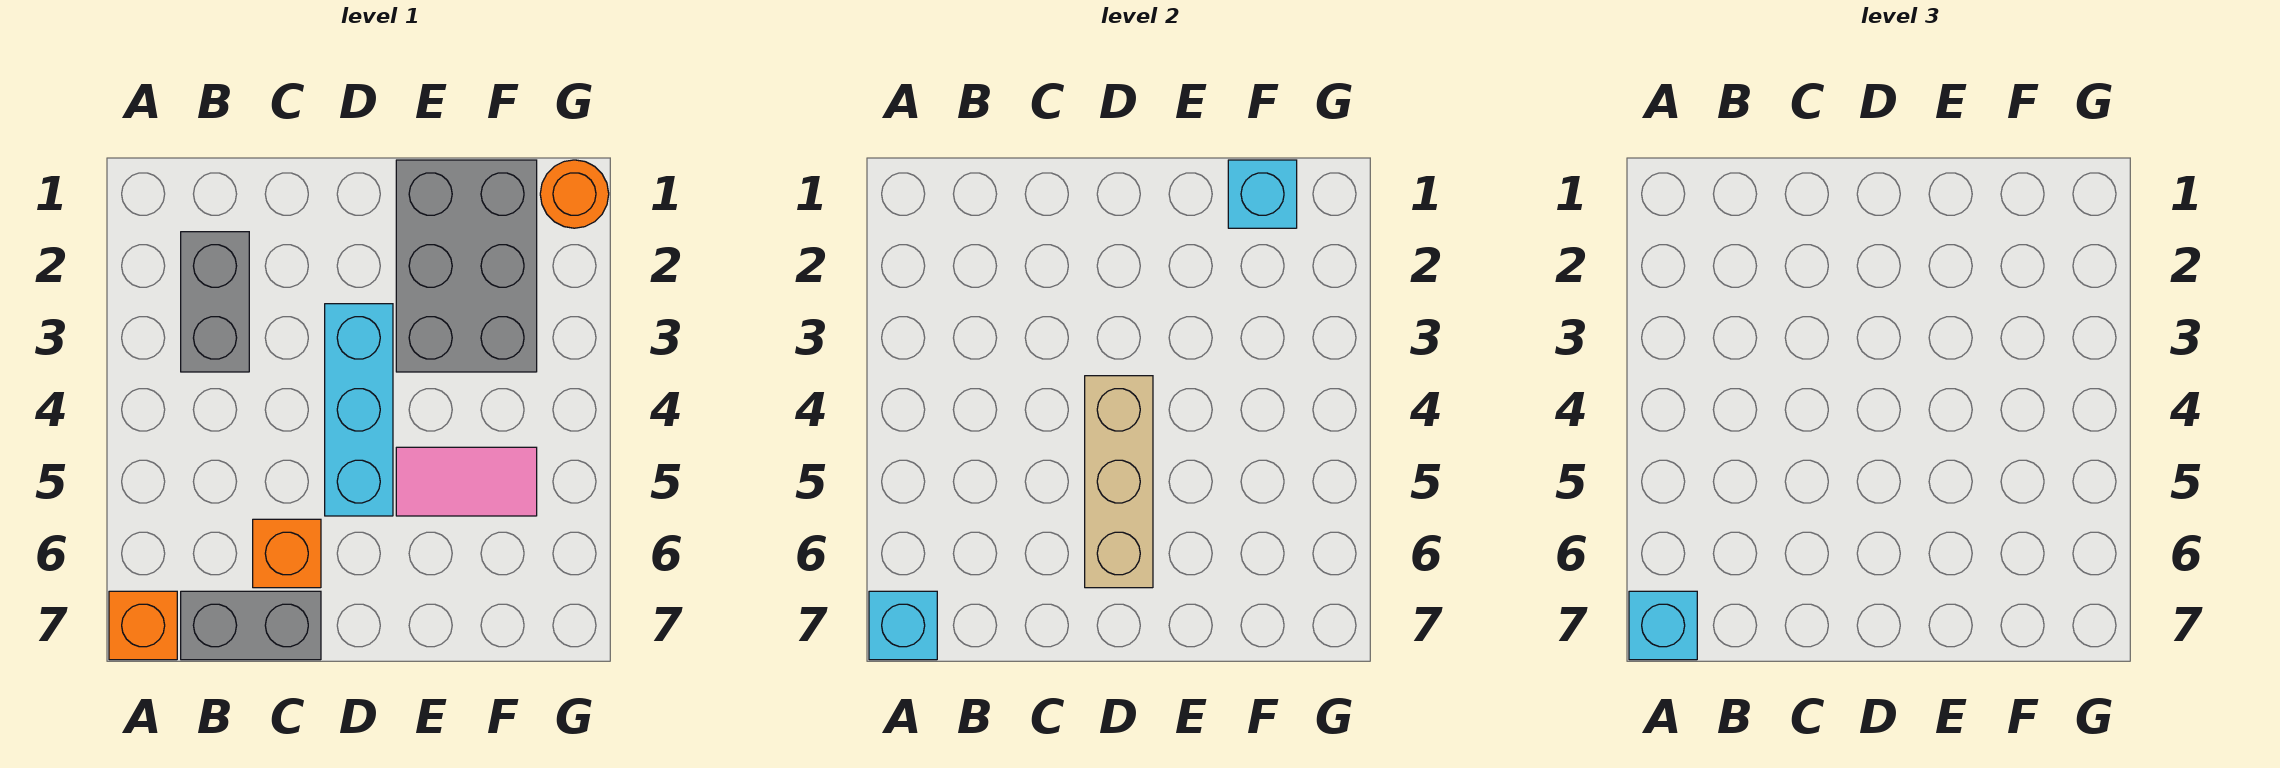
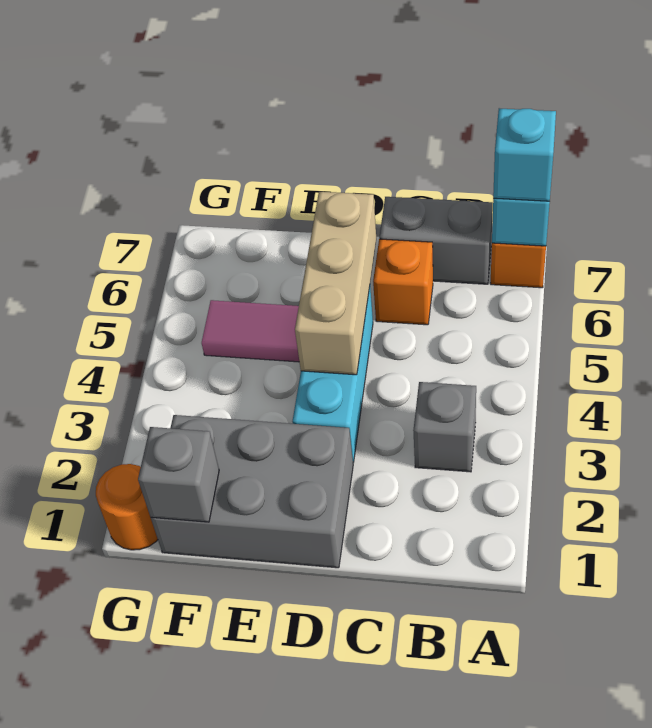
grey 1x2 brick [181,232,249,372] -> grey 1x1 brick [413,382,476,472]
grey 2x3 brick [396,160,537,372] -> grey 2x3 brick turned to [151,415,353,568]
cyan 1x1 brick [1228,160,1297,228] -> grey 1x1 brick [138,427,219,522]

